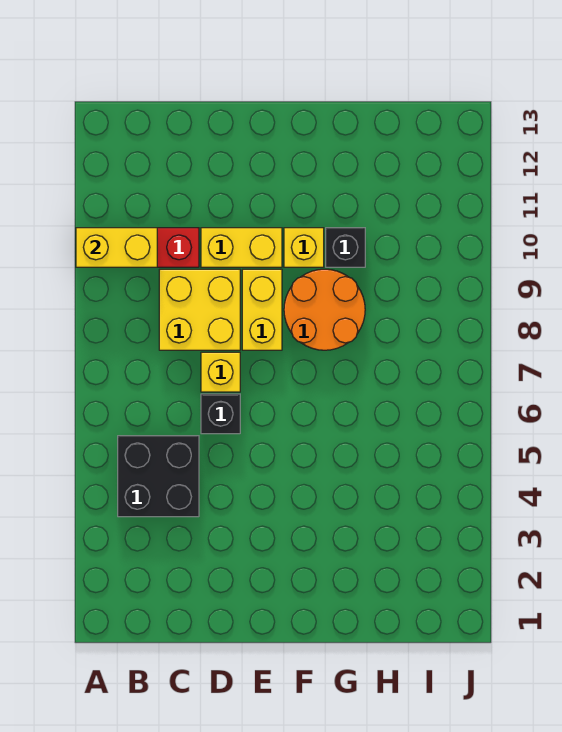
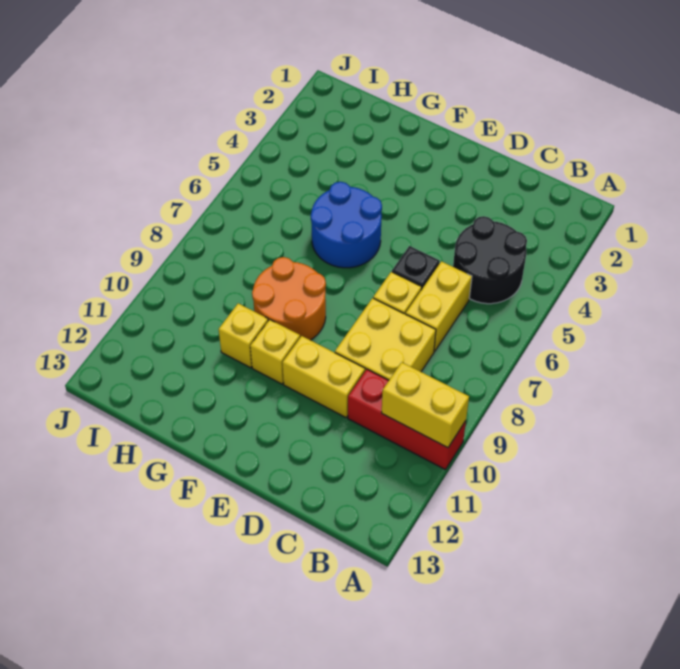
black 2x2 brick [118,436,199,517] -> black 2x2 round brick [453,216,527,304]
yellow 1x2 brick [242,269,282,350] -> yellow 1x2 brick moved to [406,261,472,351]
none -> blue 2x2 round brick [311,182,382,268]
black 1x1 brick [326,228,365,267] -> yellow 1x1 brick [219,303,268,368]

